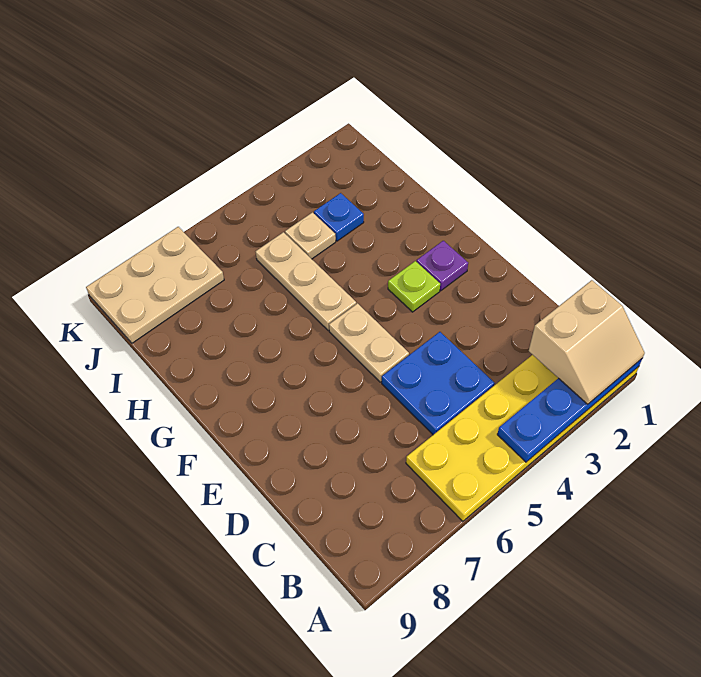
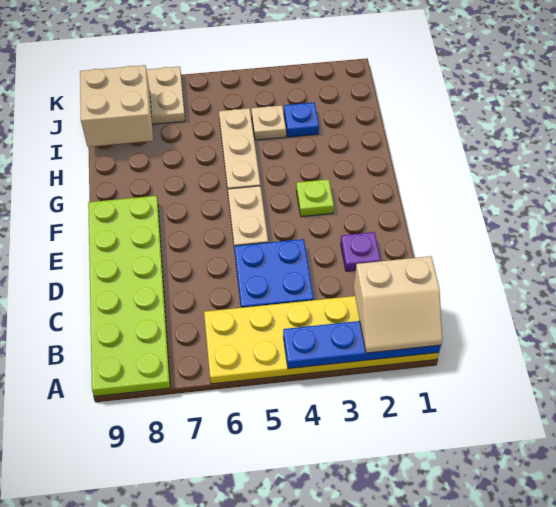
none -> lime 2x6 plate [88,196,170,396]
purple 1x1 plate [417,241,468,291] -> purple 1x1 plate moved to [341,232,381,271]
none -> tan 2x2 brick [80,65,153,147]

